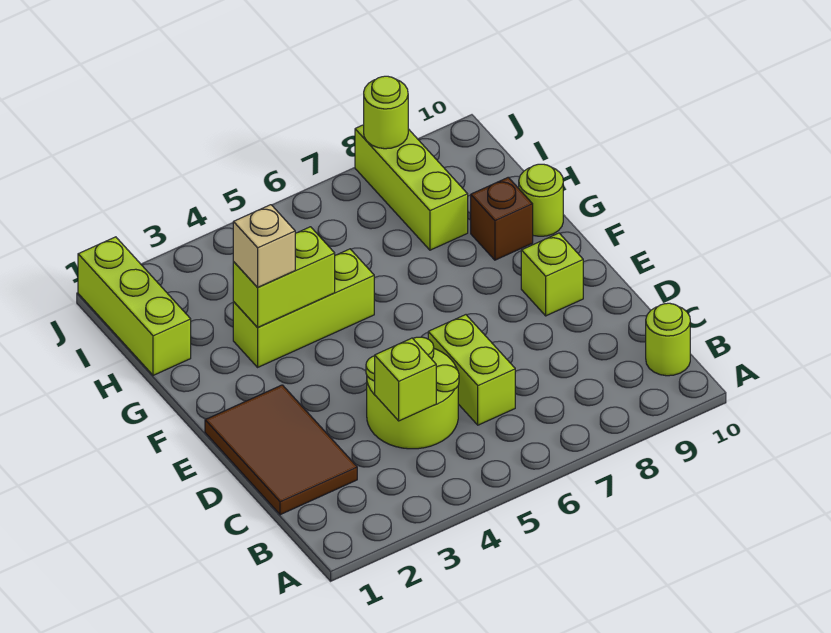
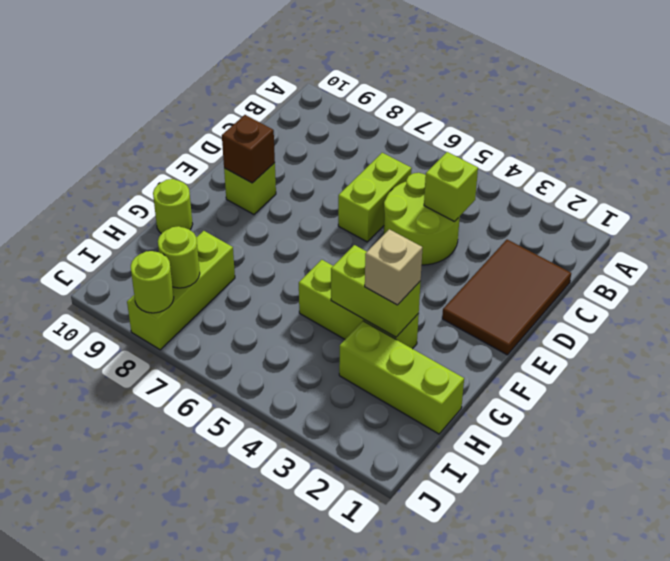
lime 1x1 round brick [646,303,690,376] -> lime 1x1 round brick moved to [158,226,200,288]
brown 1x1 brick [471,177,533,260] -> brown 1x1 brick moved to [222,115,275,183]
lime 1x3 brick [78,237,191,375] -> lime 1x3 brick turned to [339,321,464,434]

